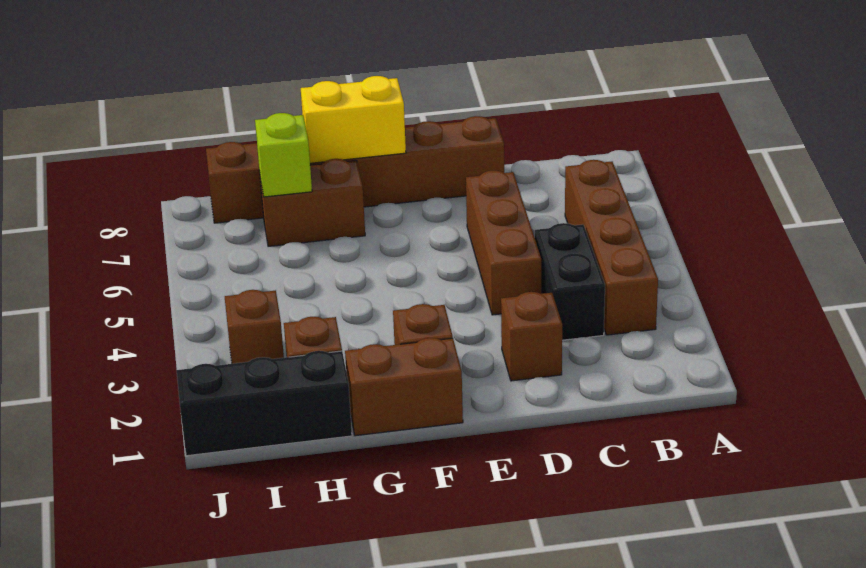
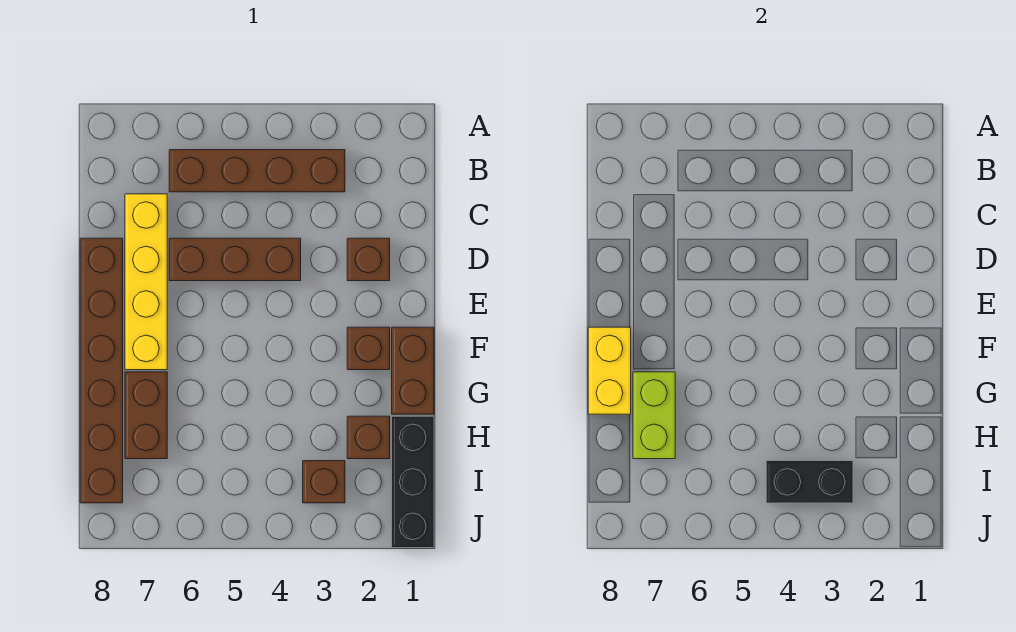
black 1x2 brick [535,223,605,340] -> black 1x2 brick moved to [766,461,853,503]
none -> yellow 1x4 brick [125,194,167,370]
lime 1x1 brick [255,113,312,197] -> lime 1x2 brick [633,372,675,459]

